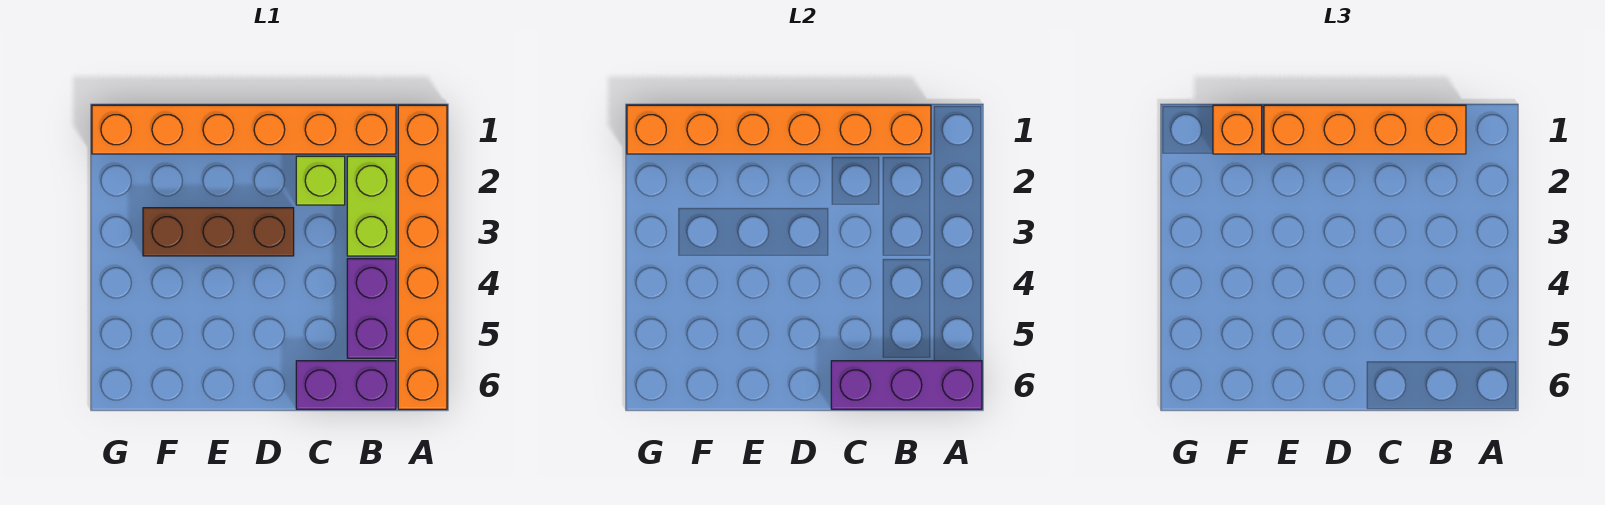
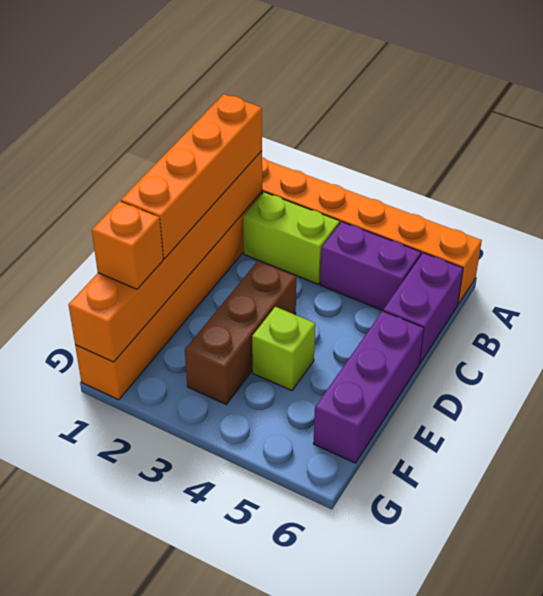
purple 1x3 brick [831,361,982,409] -> purple 1x3 brick moved to [313,311,424,463]
lime 1x1 brick [296,156,345,205] -> lime 1x1 brick moved to [252,307,315,391]

